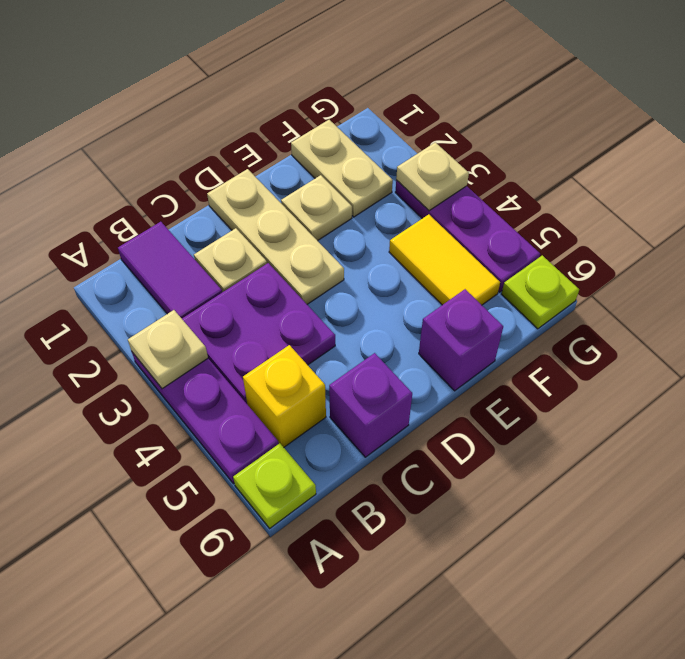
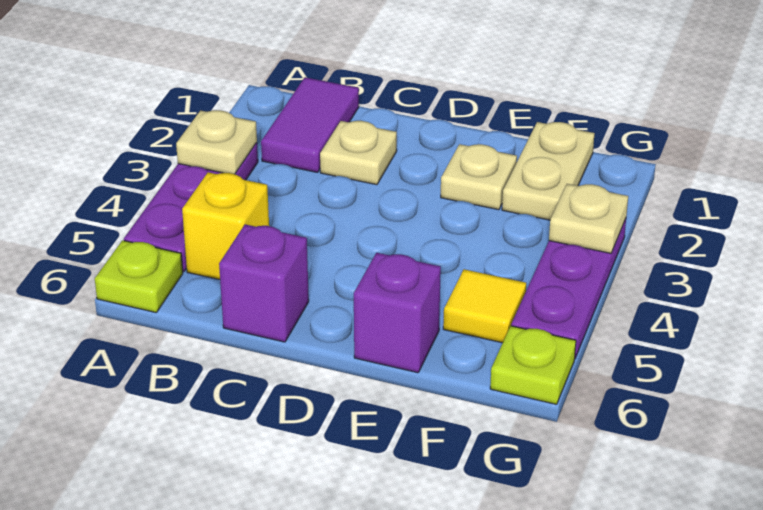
purple 2x2 plate [182,263,335,404] -> none
tan 1x3 plate [207,169,344,304] -> none
yellow 1x2 tile [389,214,500,305] -> yellow 1x1 tile [443,269,526,343]

